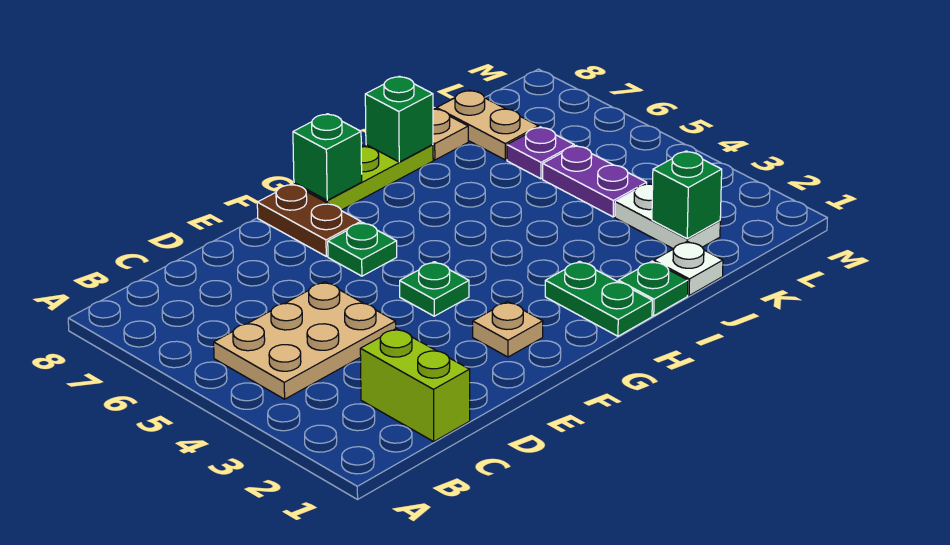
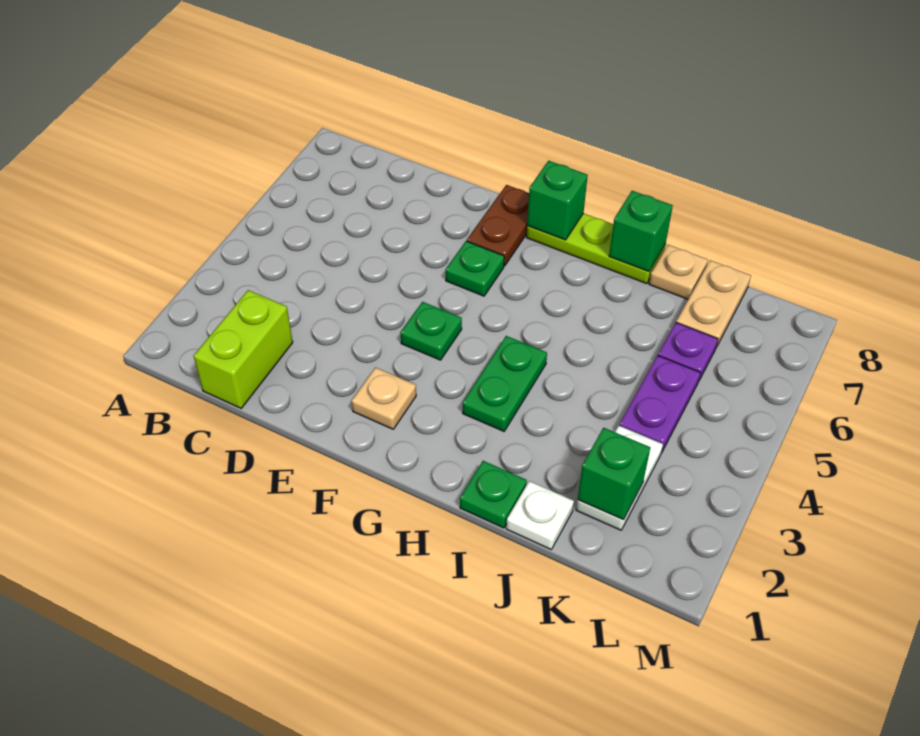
tan 2x3 plate [214,282,396,399] -> none
green 1x2 plate [545,261,652,336] -> green 1x2 plate moved to [463,336,547,431]

